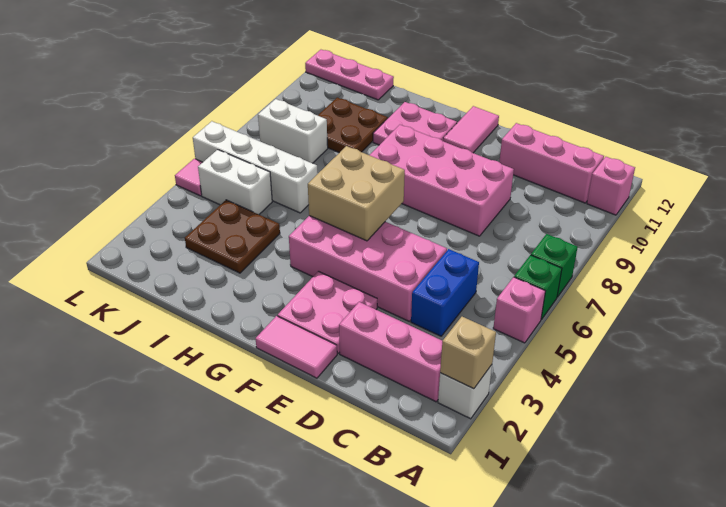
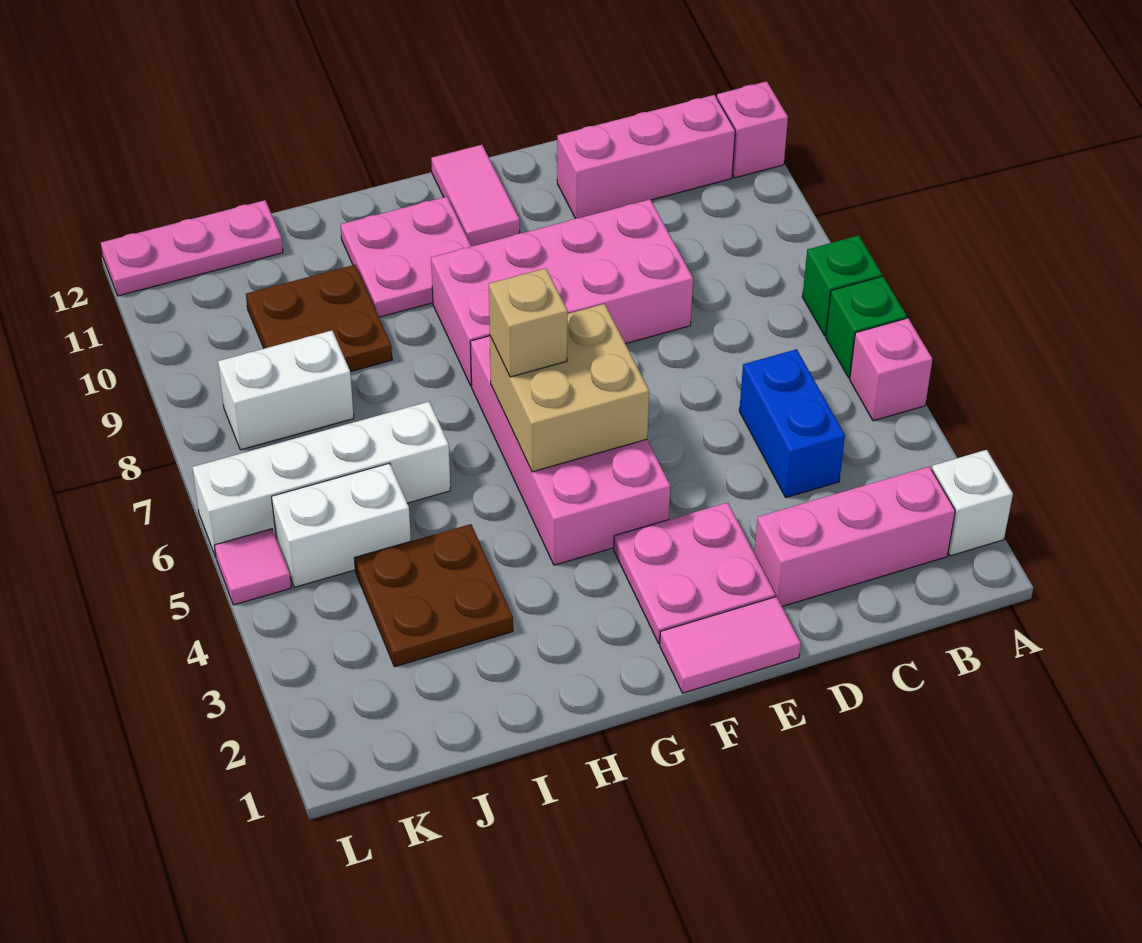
tan 1x1 brick [440,317,496,389] -> tan 1x1 brick moved to [489,268,568,377]
pink 2x4 brick [289,216,447,321] -> pink 2x4 brick turned to [470,336,670,565]

